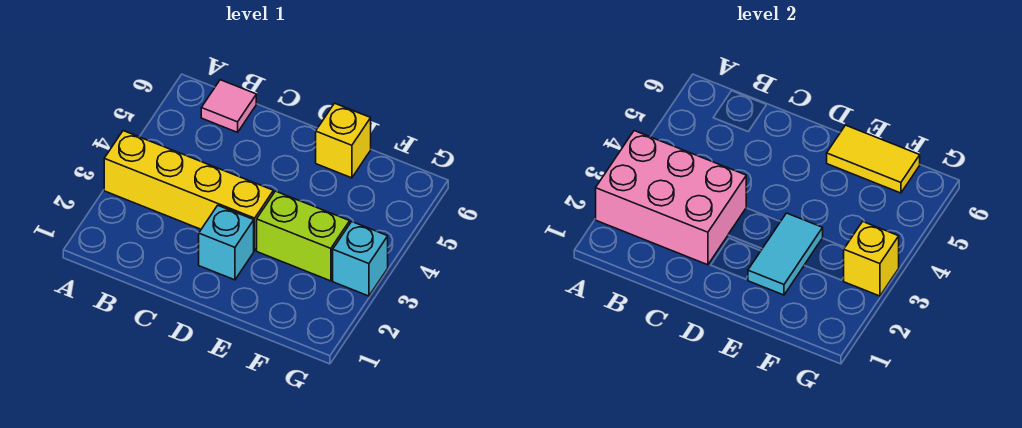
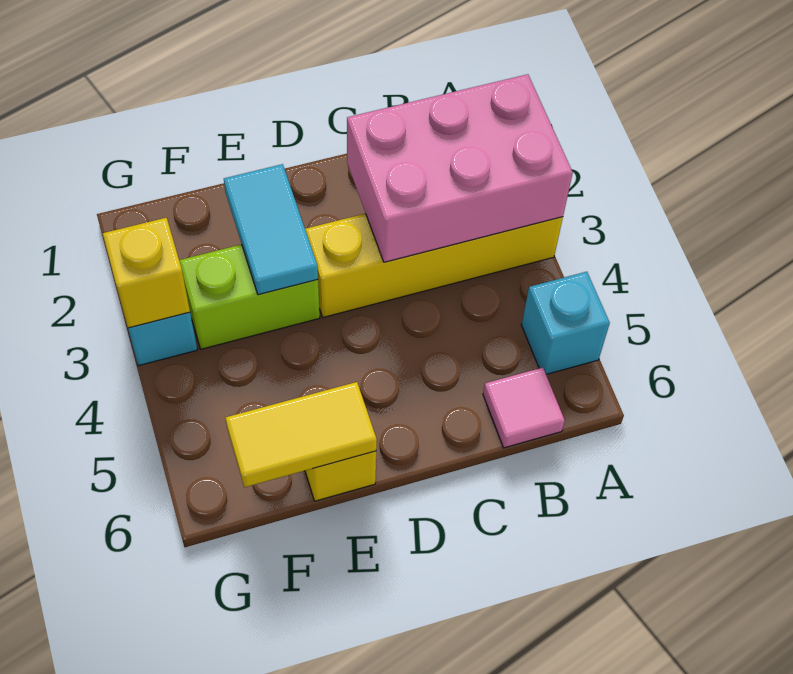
cyan 1x1 brick [199,205,254,280] -> cyan 1x1 brick moved to [522,272,610,374]

